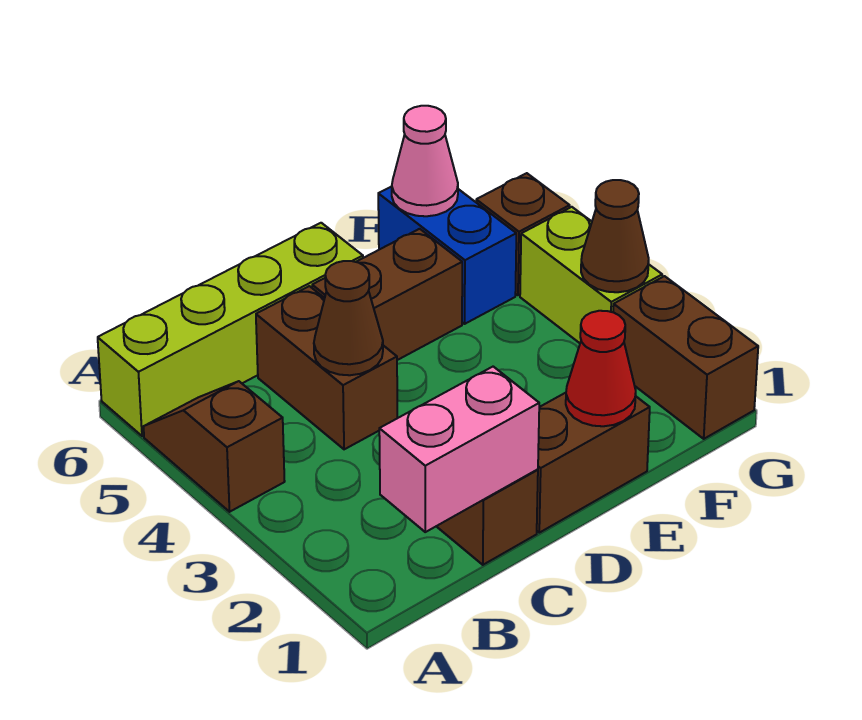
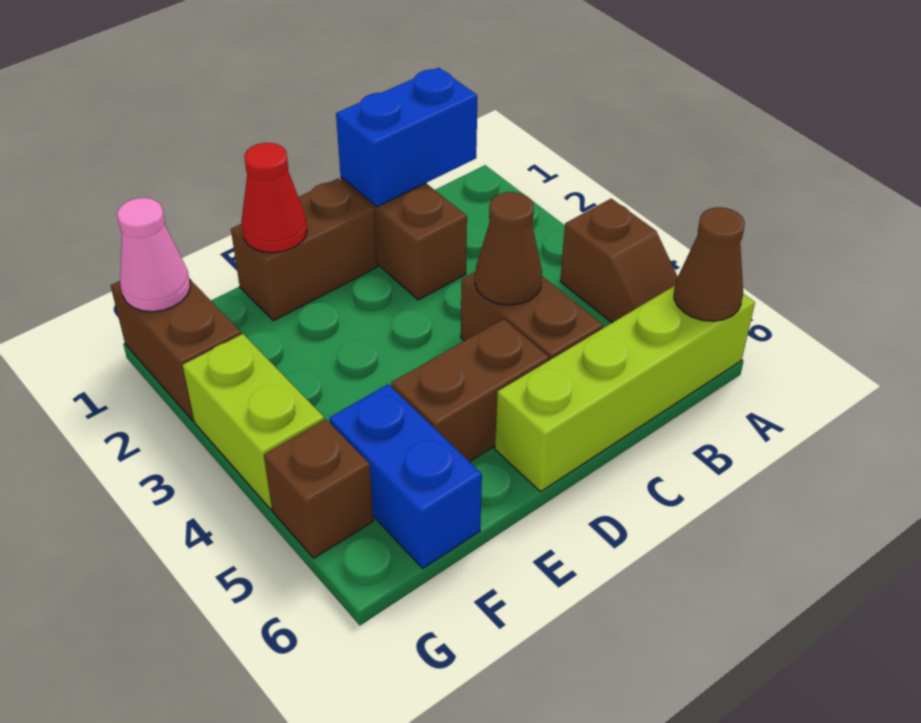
pink 1x2 brick [379,367,539,532] -> blue 1x2 brick [336,68,477,207]
pink 1x1 cone [392,106,458,216] -> pink 1x1 cone moved to [117,198,190,312]
brown 1x1 cone [581,180,649,292] -> brown 1x1 cone moved to [674,207,745,321]

